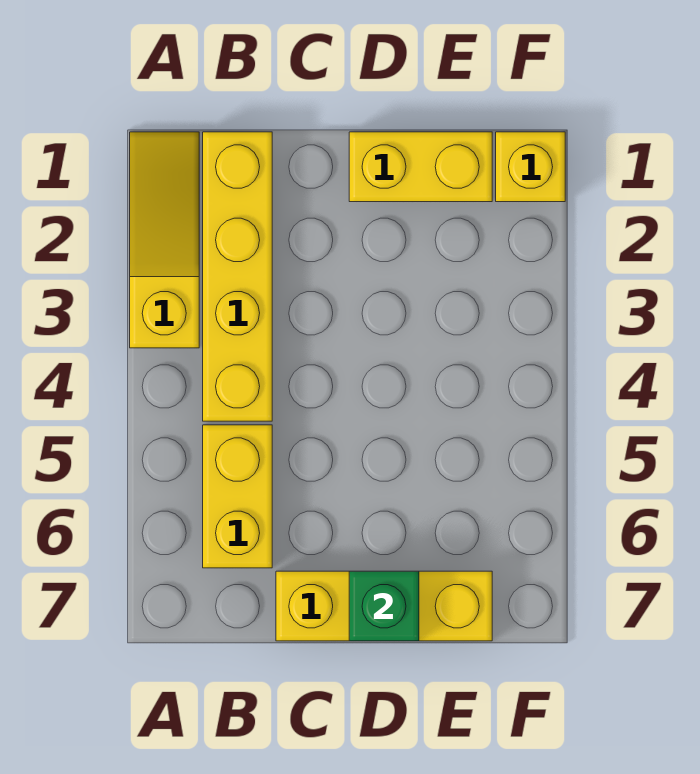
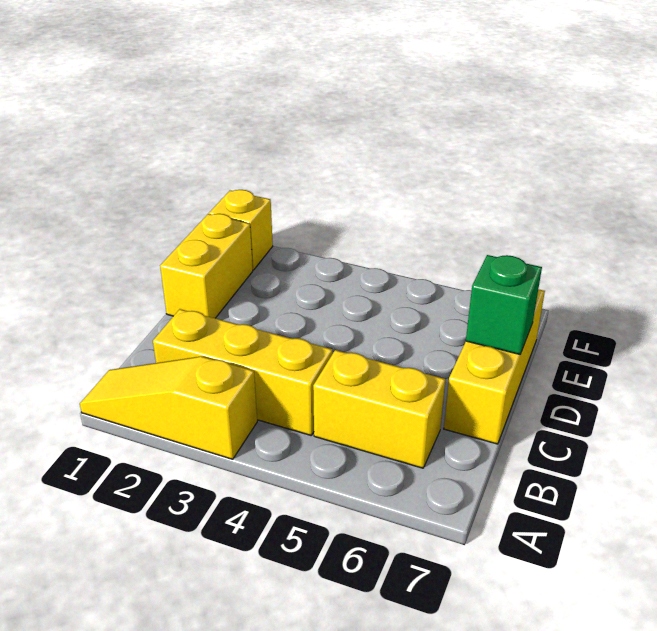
yellow 1x4 brick [203,132,272,421] -> yellow 1x3 brick [153,309,332,436]

